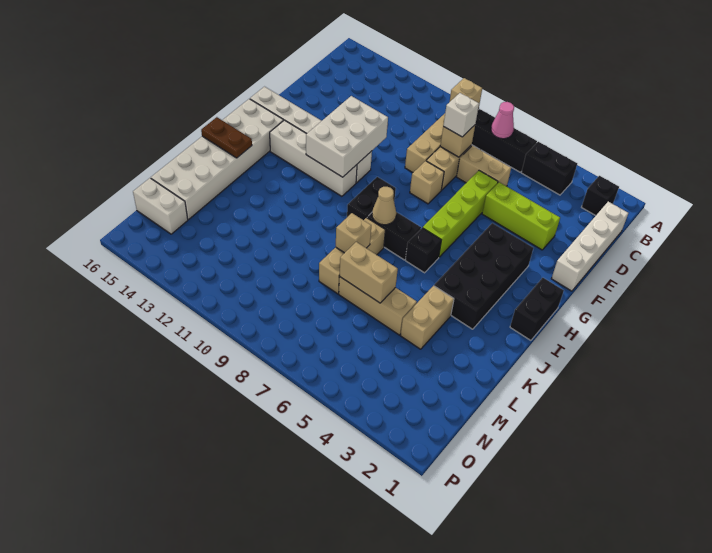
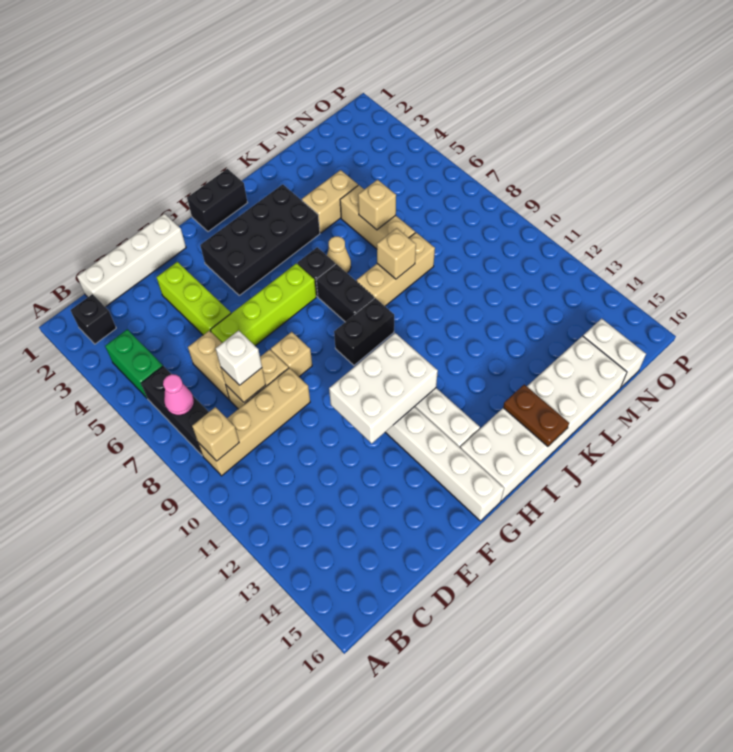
black 1x2 brick [521,142,577,195] -> green 1x2 brick [105,329,163,398]
tan 1x1 cone [372,187,396,225] -> tan 1x1 cone moved to [327,236,351,273]
tan 1x2 brick [339,242,398,303] -> tan 1x1 brick [358,180,396,230]

